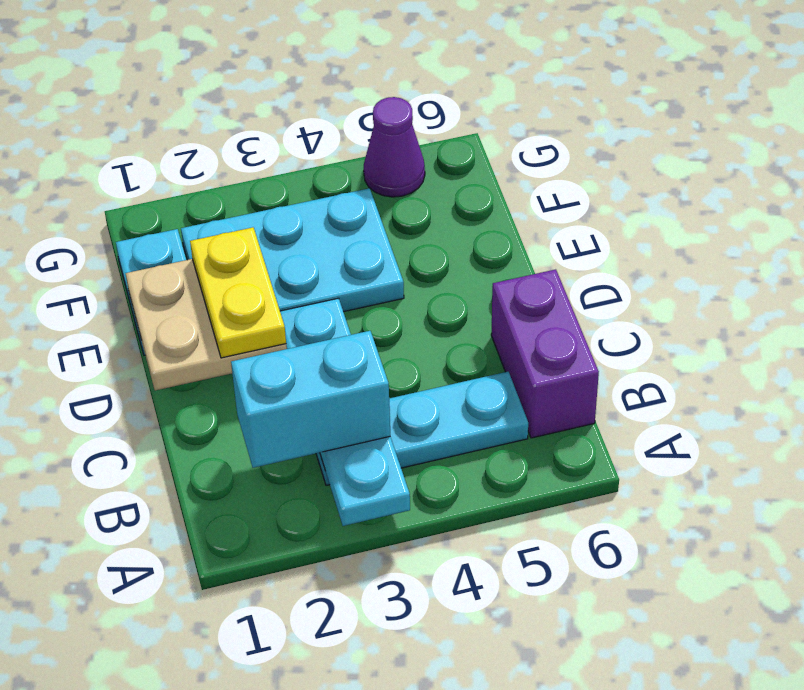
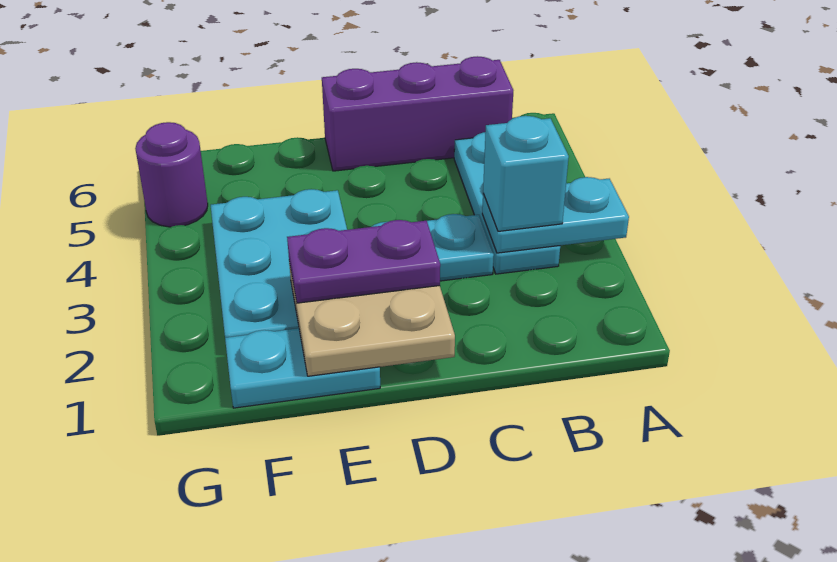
cyan 1x2 brick [231,331,390,468] -> cyan 1x1 brick [483,116,569,231]
purple 1x2 brick [491,269,599,438] -> purple 1x3 brick [322,56,513,171]
yellow 1x2 plate [190,227,286,358] -> purple 1x2 plate [287,220,440,303]
purple 1x1 cone [364,97,425,197] -> purple 1x1 round brick [135,122,208,227]

